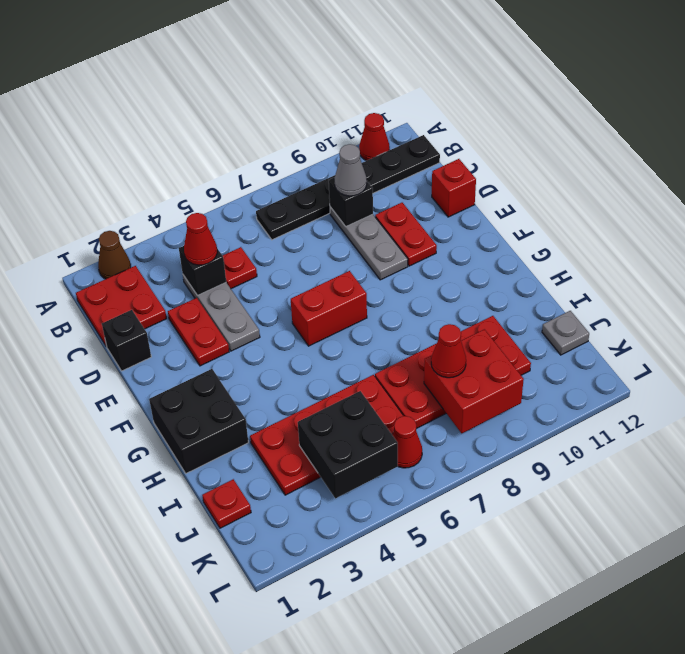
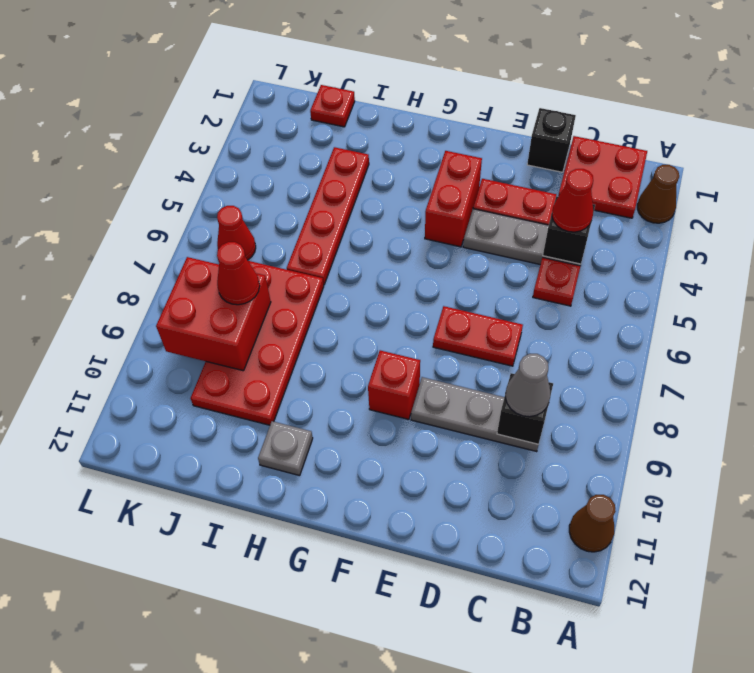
red 1x1 cone [359,113,390,161] -> brown 1x1 cone [569,495,616,552]
black 1x6 plate [256,135,440,240] -> none
red 1x2 plate [375,203,437,266] -> red 1x2 plate moved to [433,306,523,366]
red 1x1 brick [432,159,476,217] -> red 1x1 brick moved to [368,350,420,420]
red 1x2 brick [291,271,367,346] -> red 1x2 brick moved to [425,151,482,247]
black 2x2 brick [149,369,248,473] -> none
red 2x4 plate [250,375,403,495] -> red 1x4 plate [287,147,369,285]
black 2x2 brick [298,391,398,498] -> none
grey 1x1 plate [542,311,589,355] -> grey 1x1 plate moved to [258,421,313,476]

